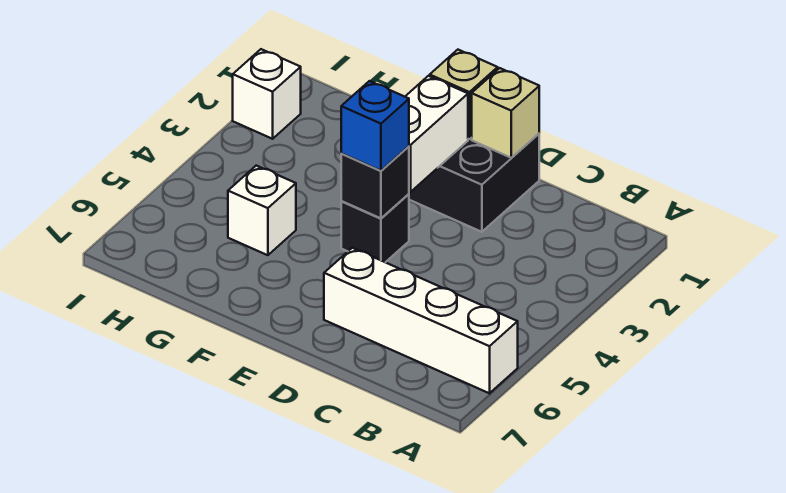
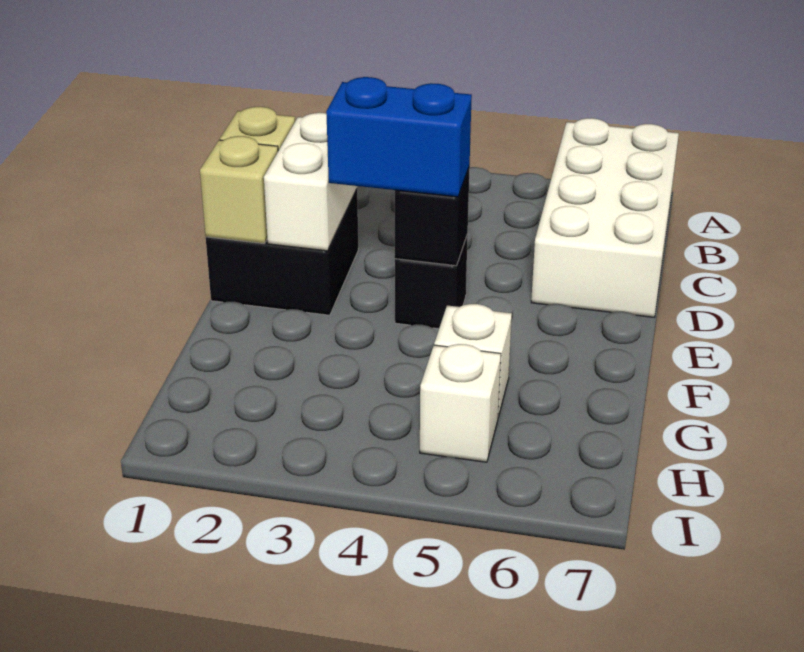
white 1x4 brick [324,248,518,393] -> white 2x4 brick [531,118,679,317]
white 1x2 brick [405,76,468,192] -> white 1x2 brick turned to [264,113,357,251]
blue 1x1 brick [341,81,409,171] -> blue 1x2 brick [326,77,472,197]
white 1x1 brick [233,49,301,139] -> white 1x1 brick moved to [420,344,501,462]

